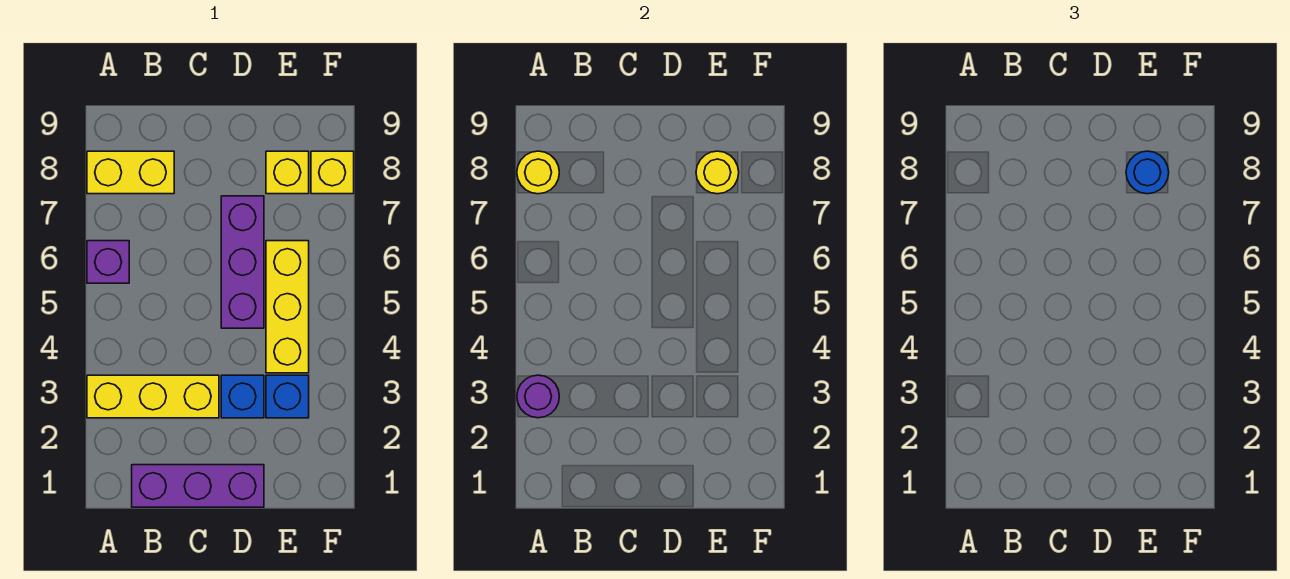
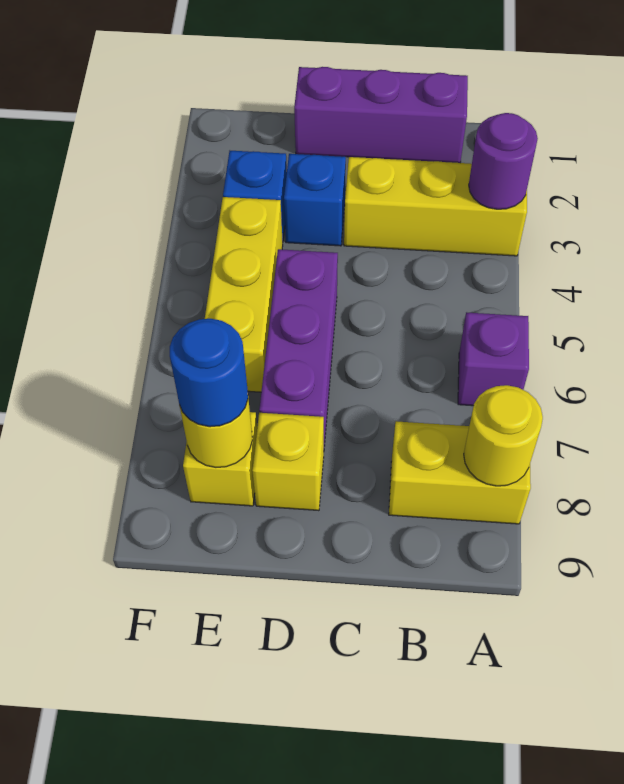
yellow 1x1 brick [311,151,354,194] -> yellow 1x1 brick moved to [252,413,324,511]

